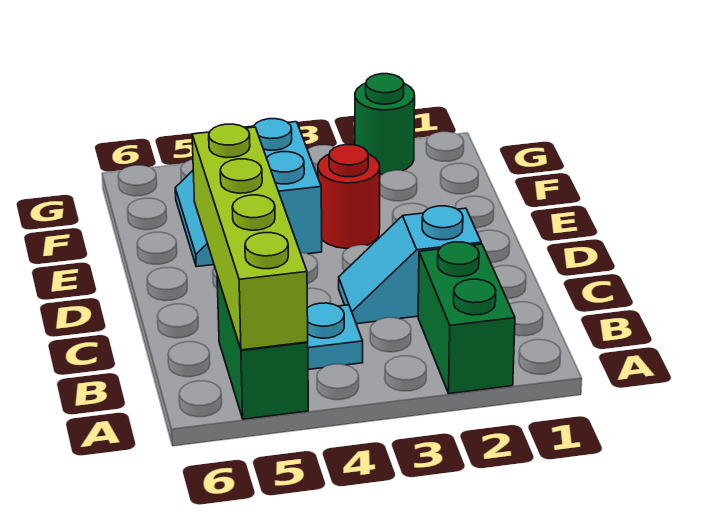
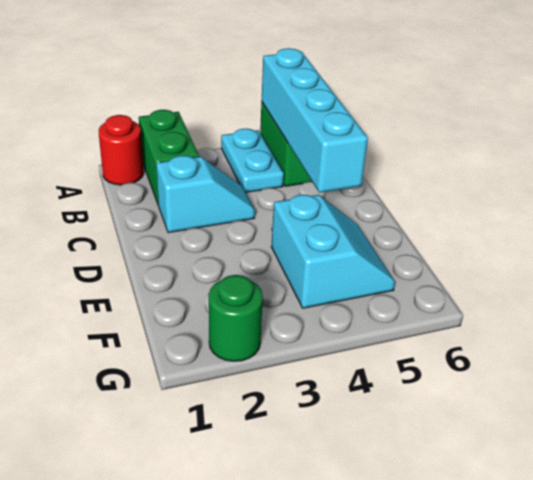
lime 1x4 brick [192,124,308,350] -> cyan 1x4 brick [262,48,368,193]
cyan 1x1 plate [307,303,363,370] -> cyan 1x2 plate [221,129,284,192]
red 1x1 round brick [318,145,380,249] -> red 1x1 round brick moved to [99,115,144,185]

